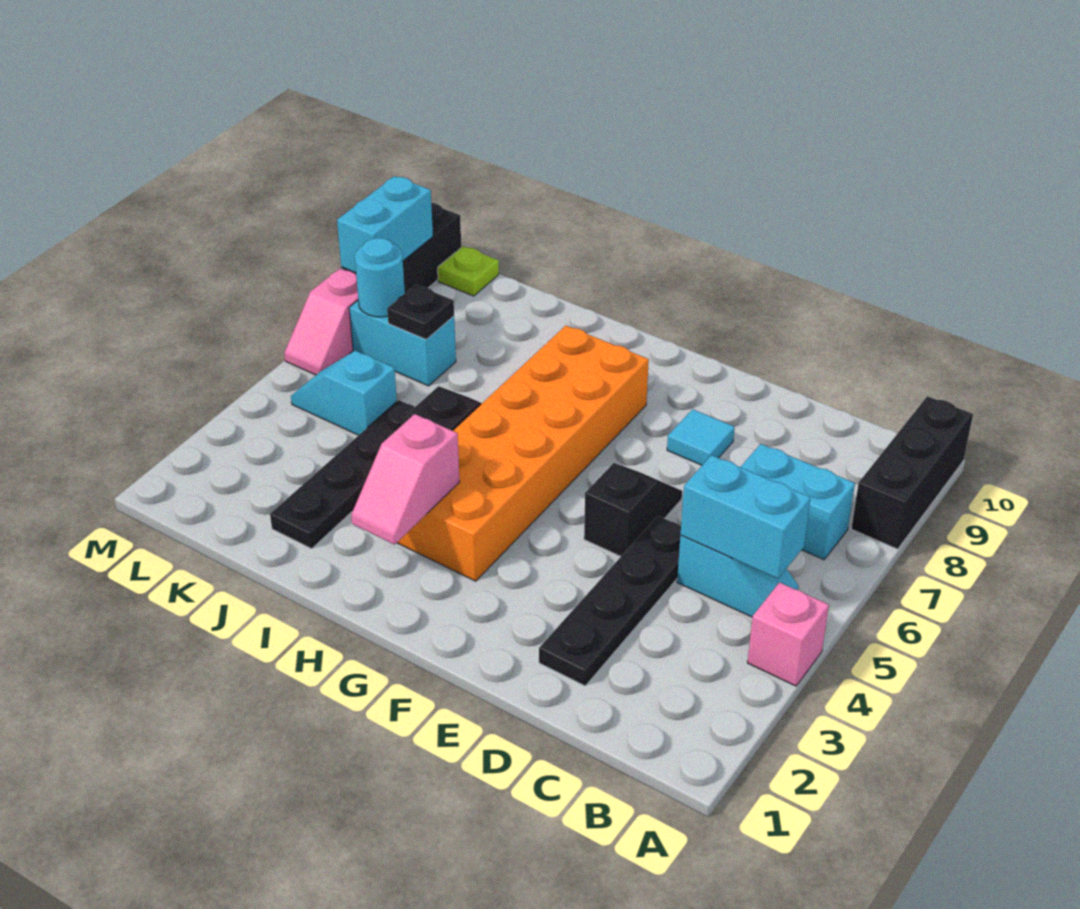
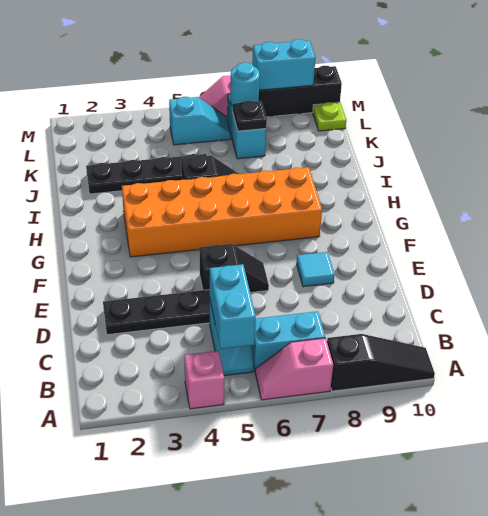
black 1x3 brick [851,396,973,549] -> black 1x3 slope [327,334,435,391]
cyan 1x2 brick [741,444,855,560] -> cyan 1x2 brick turned to [251,311,325,370]
pink 1x2 slope [351,414,460,545] -> pink 1x2 slope moved to [255,338,333,400]
cyan 1x2 slope [291,351,397,435] -> cyan 1x2 slope turned to [169,97,231,145]

